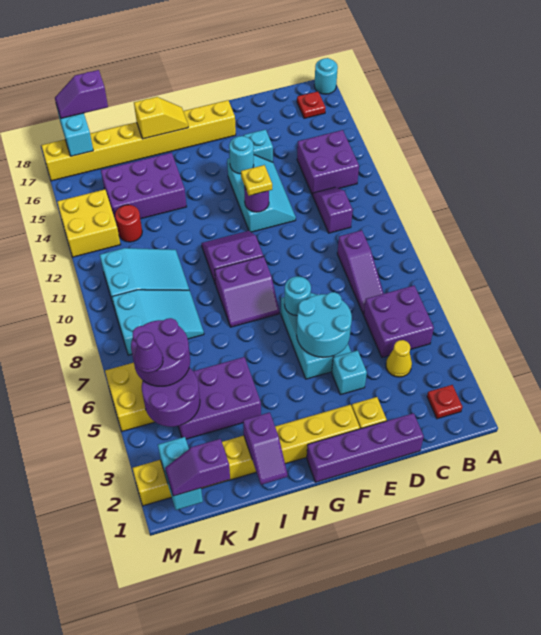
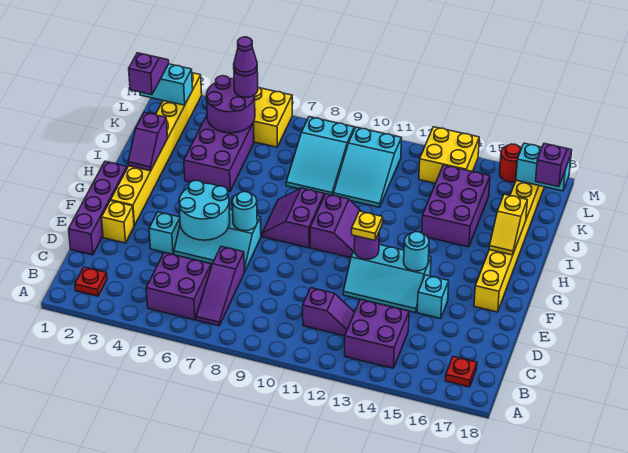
cyan 1x1 round brick [314,58,338,94] -> none
yellow 1x1 cone [386,340,412,377] -> none
purple 1x3 slope [337,230,384,314] -> purple 1x3 slope turned to [196,246,245,326]
purple 1x2 slope [243,412,287,485] -> purple 1x2 slope turned to [128,112,168,171]
purple 2x2 round brick [131,318,190,386] -> purple 1x1 round brick [234,71,258,97]
red 1x1 round brick [115,205,142,242] -> red 1x1 round brick moved to [500,144,522,182]

